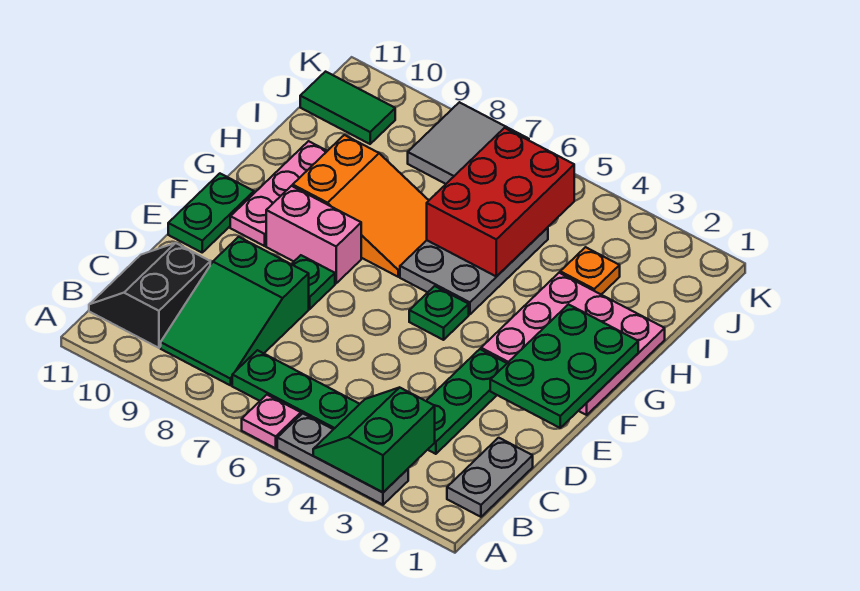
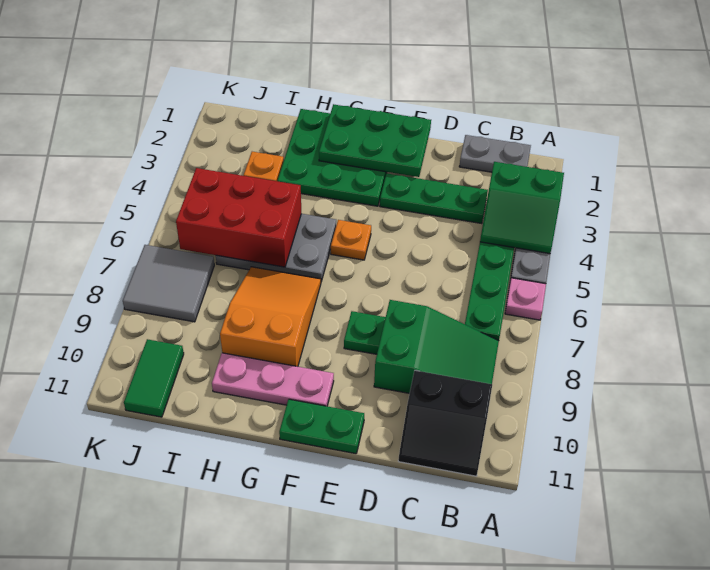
pink 3x3 plate [481,273,665,415] -> green 3x3 plate [277,109,387,206]
green 1x1 plate [409,286,469,340] -> orange 1x1 plate [331,220,371,260]
pink 1x2 brick [266,186,361,283] -> none

